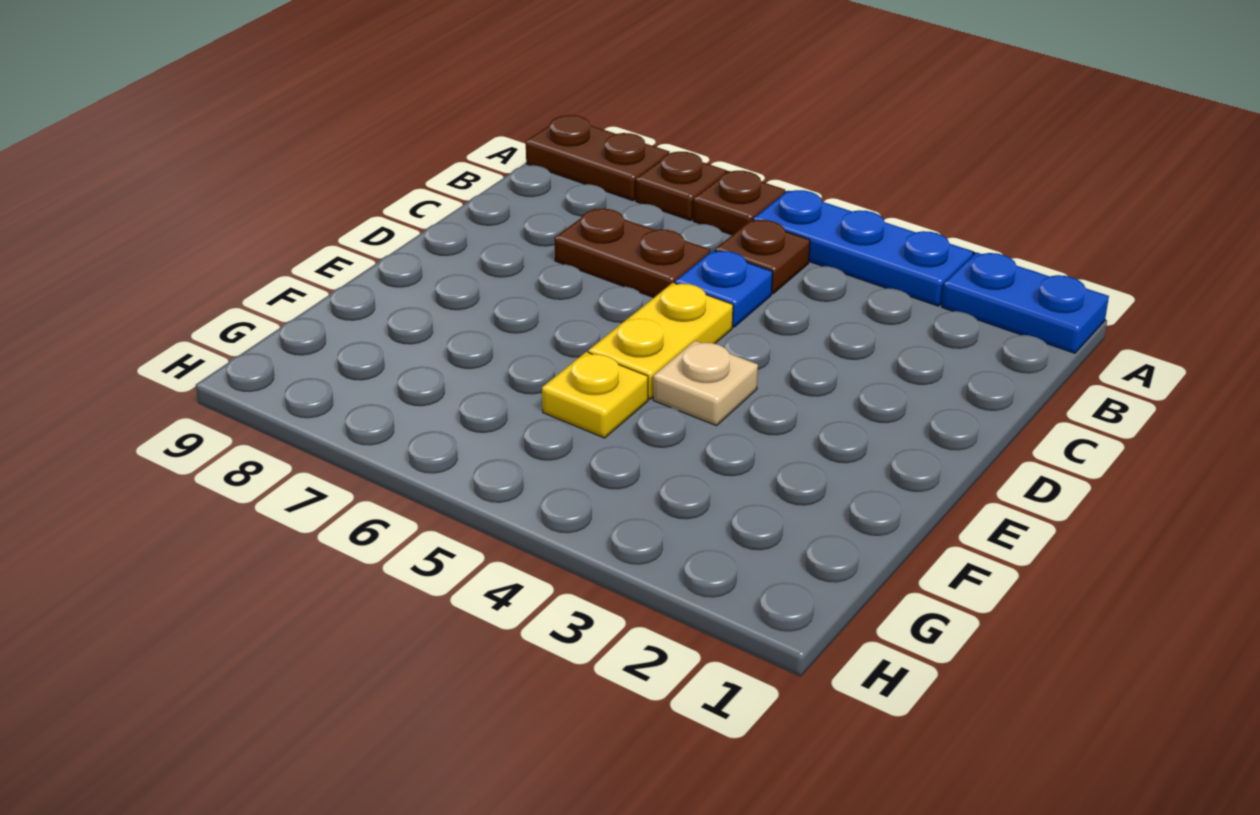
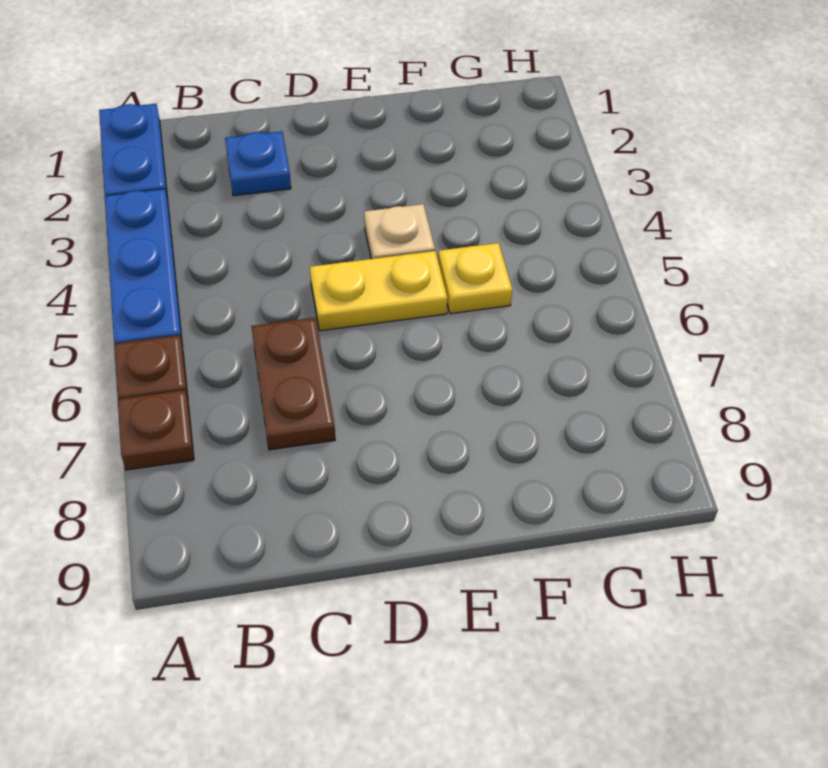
brown 1x2 plate [526,115,670,201] -> none
brown 1x1 plate [715,220,810,294] -> none
blue 1x1 plate [675,251,772,327] -> blue 1x1 plate moved to [225,131,291,196]

